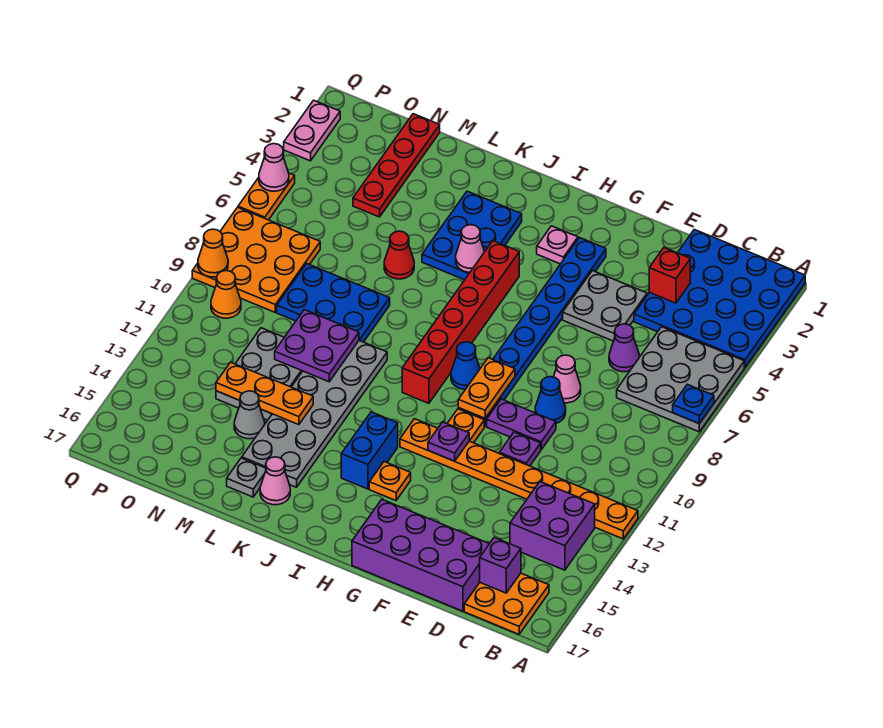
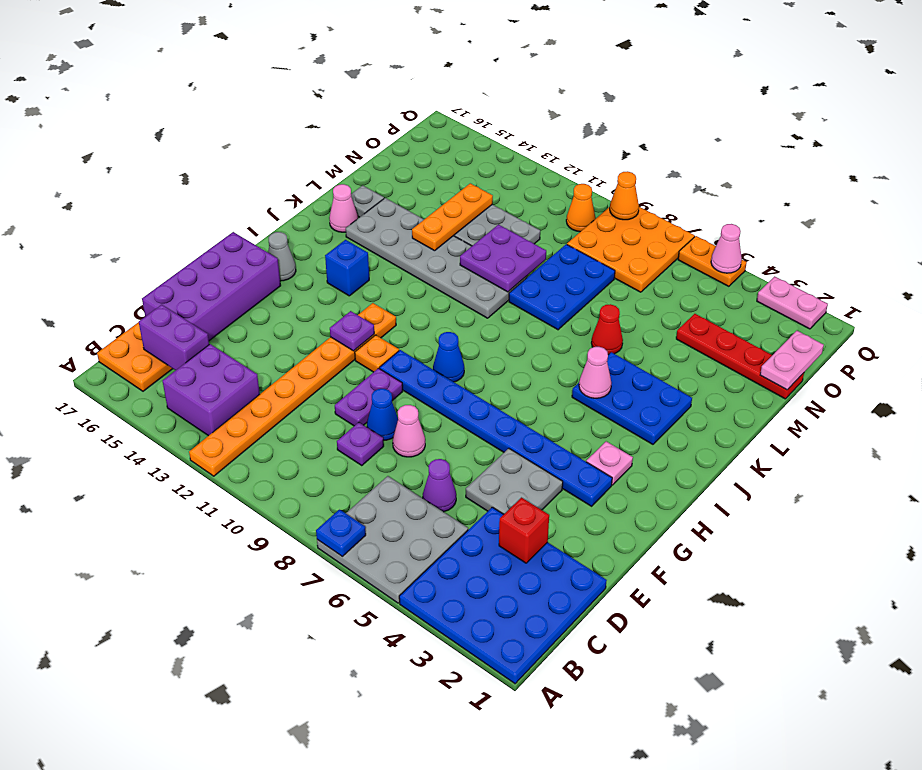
purple 1x1 brick [480,537,521,593] -> purple 1x2 brick [139,305,209,370]
purple 1x1 plate [499,432,541,466] -> purple 1x1 plate moved to [337,422,384,466]
orange 1x2 plate [458,358,515,418] -> none
orange 1x1 plate [369,462,411,501] -> none
red 1x6 brick [402,241,519,403] -> none
blue 1x2 brick [341,412,398,489] -> blue 1x1 brick [325,240,369,296]
grey 1x1 cone [234,391,265,439] -> grey 1x1 cone moved to [268,232,296,281]
none -> pink 1x2 plate [760,331,824,390]

